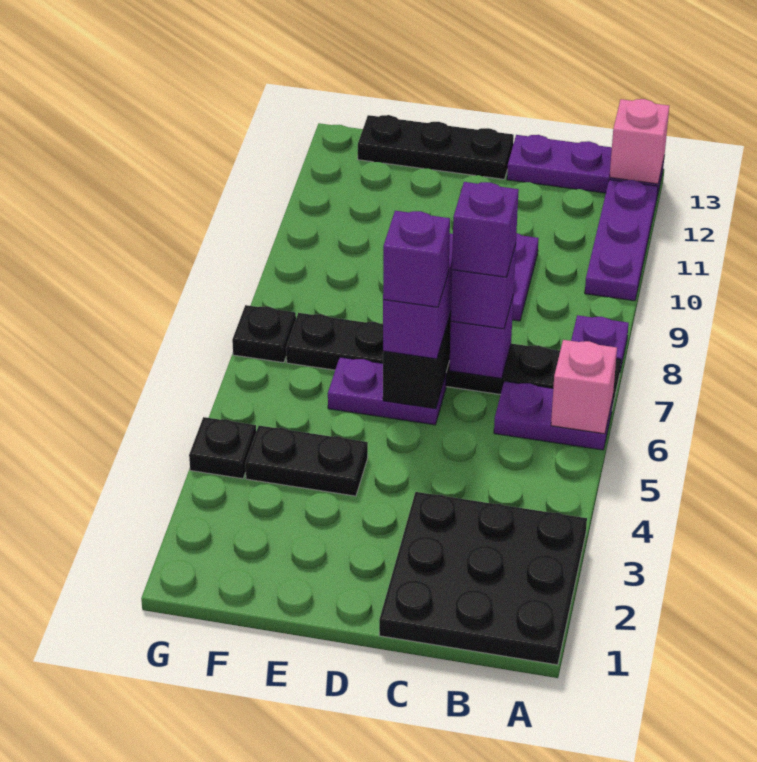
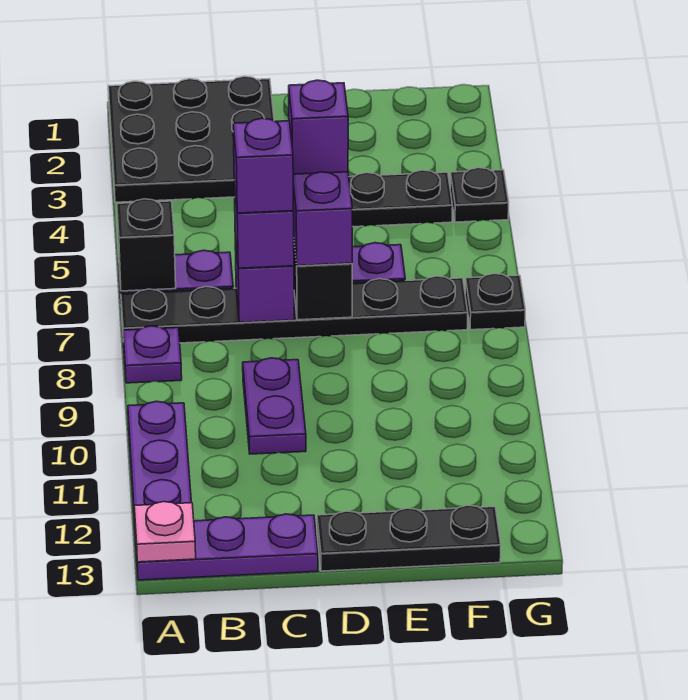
pink 1x1 brick [551,340,617,434] -> black 1x1 brick [117,199,176,291]
pink 1x1 brick [610,99,669,184] -> pink 1x1 plate [134,502,196,562]

